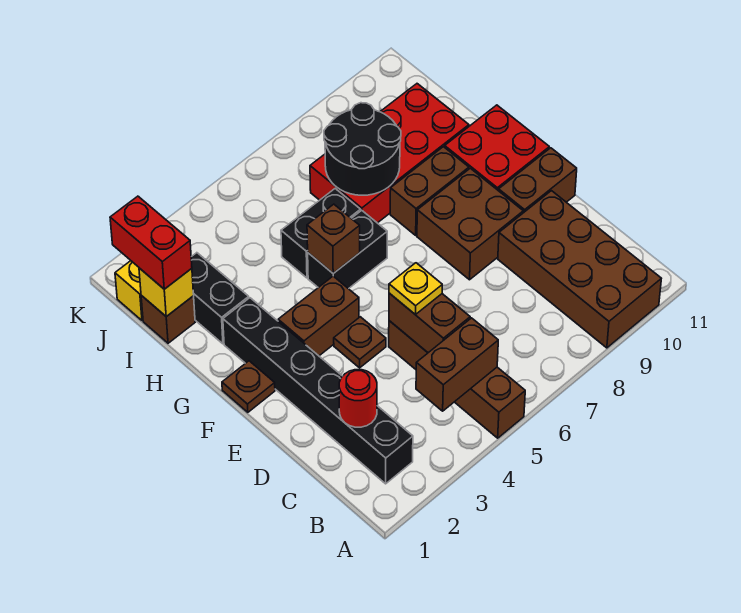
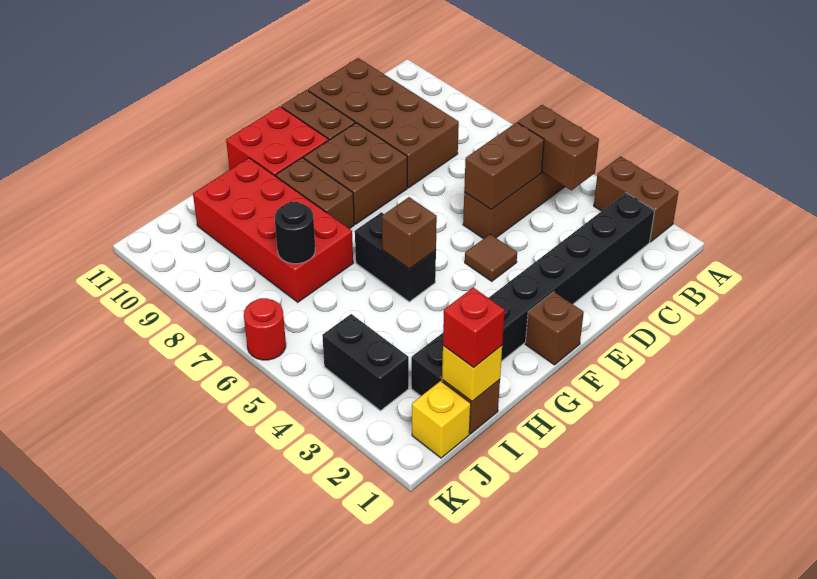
brown 2x4 brick [498,191,661,348] -> brown 2x4 brick turned to [308,58,459,188]
red 1x1 round brick [339,370,377,427] -> red 1x1 round brick moved to [244,298,286,360]
yellow 1x1 plate [389,263,442,314] -> none
brown 1x1 plate [334,317,386,368] -> brown 1x1 tile [465,234,517,281]
brown 1x1 plate [222,361,275,412] -> brown 1x1 brick [525,292,584,365]
brown 1x2 brick [278,276,359,356] -> brown 1x2 brick moved to [594,156,679,242]
black 1x2 brick [281,189,361,278] -> black 1x2 brick moved to [322,314,409,411]
black 2x2 round brick [324,103,401,195] -> black 1x1 round brick [275,202,315,264]
red 1x2 brick [110,196,192,289] -> red 1x1 brick [443,288,505,367]

